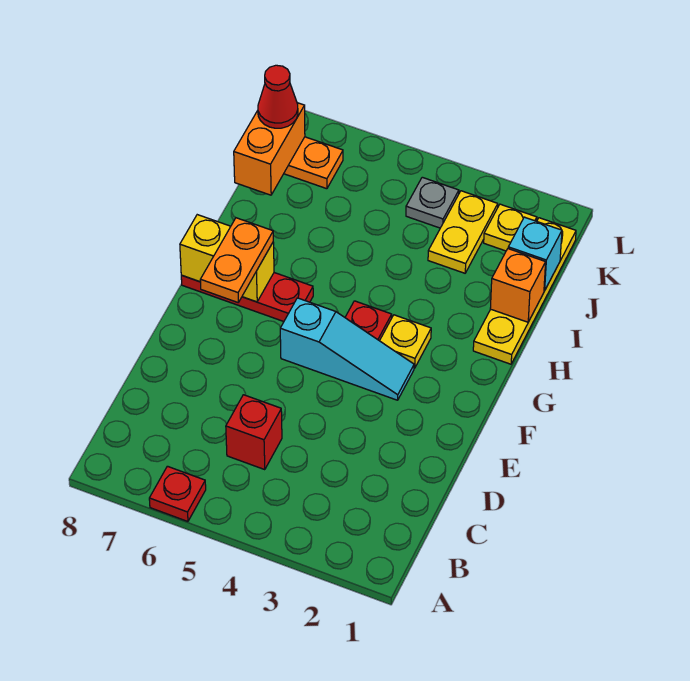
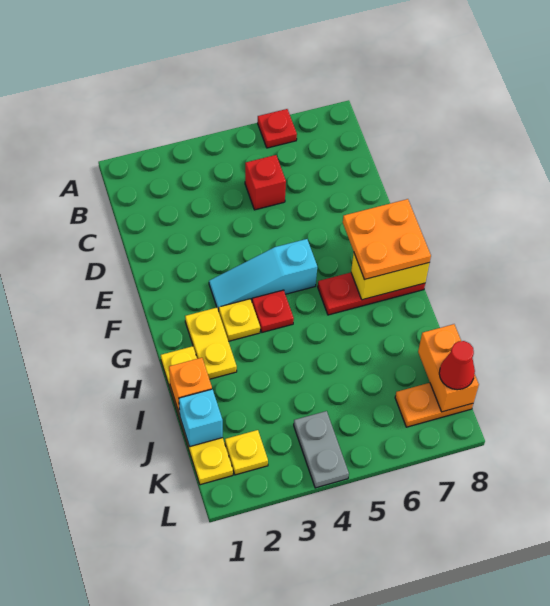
orange 1x2 plate [200,218,273,302] -> orange 2x2 plate [343,199,431,280]
yellow 1x2 plate [428,191,498,273] -> yellow 1x2 plate moved to [185,308,237,379]
grey 1x1 plate [406,177,459,228] -> grey 1x2 plate [294,411,349,488]

